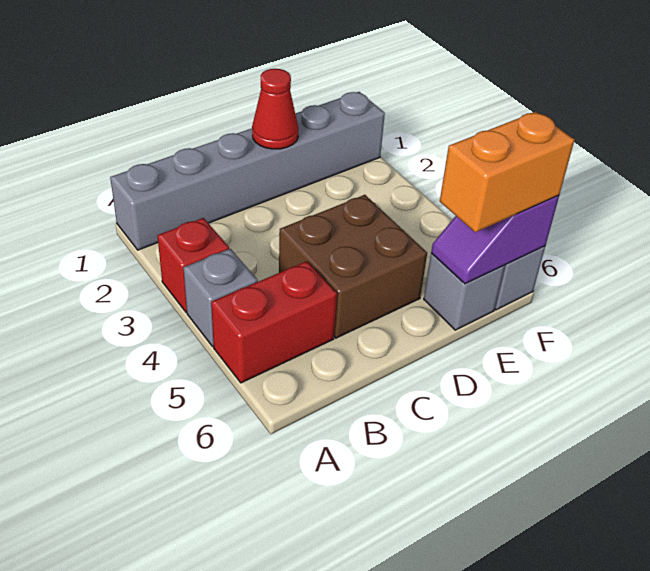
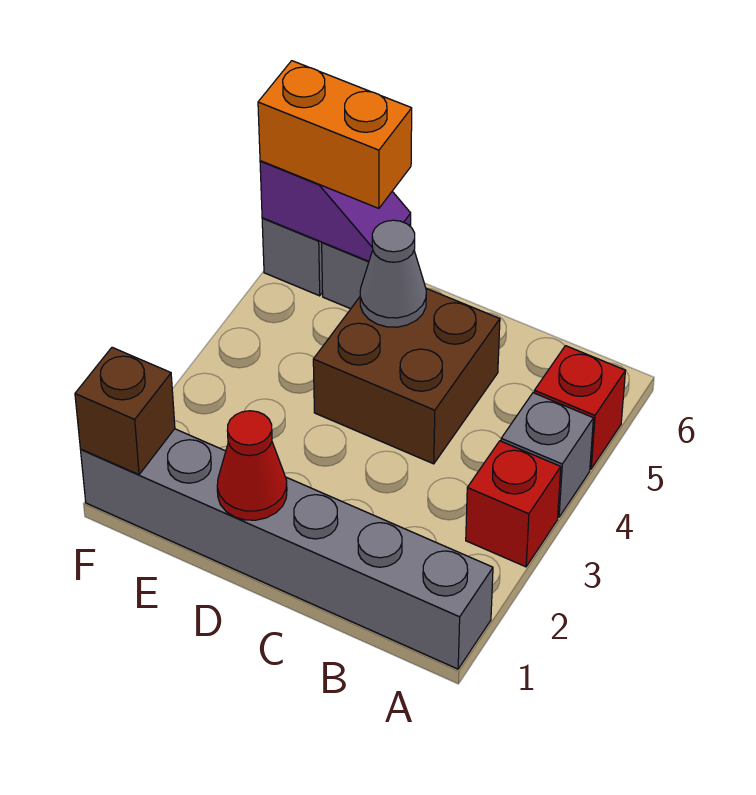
red 1x2 brick [211,261,337,383] -> red 1x1 brick [534,346,625,469]
none -> grey 1x1 cone [360,220,426,327]
none -> brown 1x1 brick [75,347,175,475]

